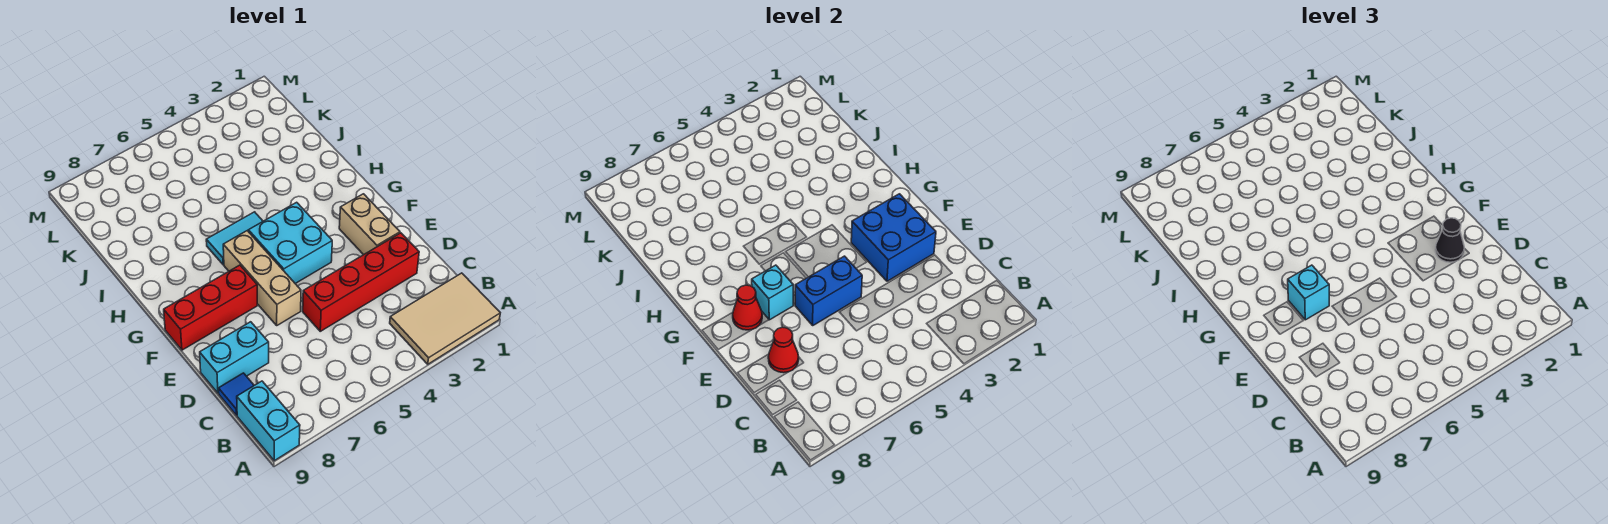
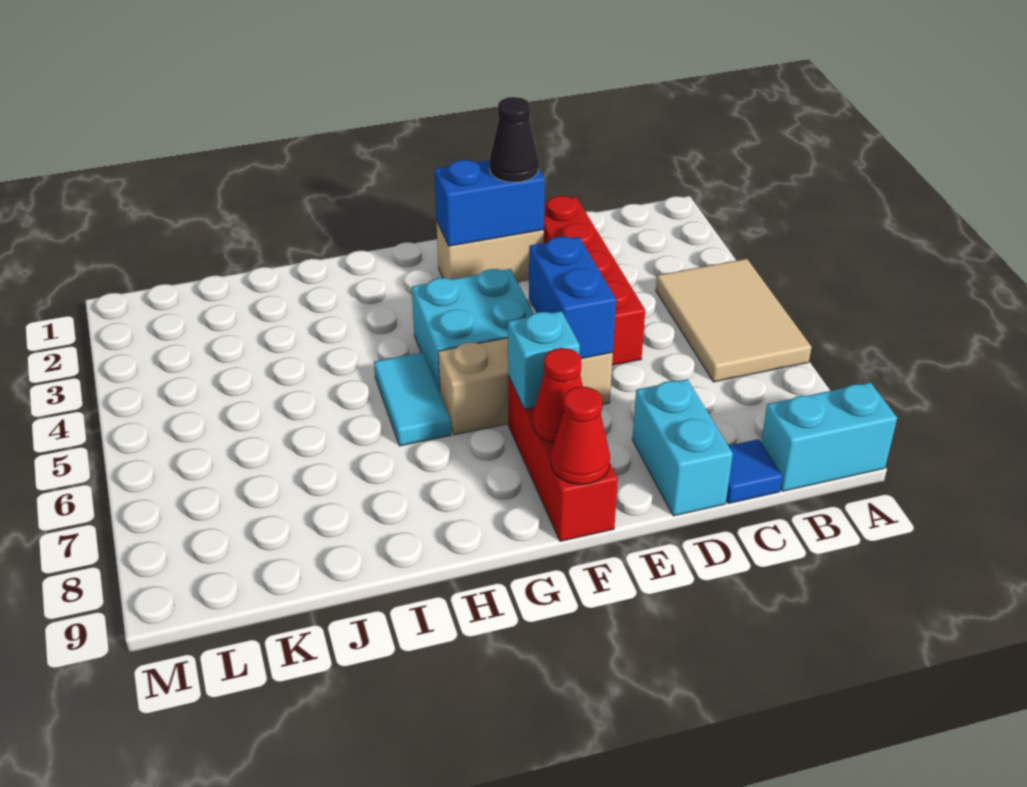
tan 2x3 tile [390,273,500,364] -> tan 2x3 tile moved to [656,259,811,382]
red 1x1 cone [768,327,799,373] -> red 1x1 cone moved to [551,387,610,485]
blue 2x2 brick [851,194,936,281] -> blue 1x2 brick [434,160,545,246]
cyan 1x1 brick [1288,265,1329,320] -> none

